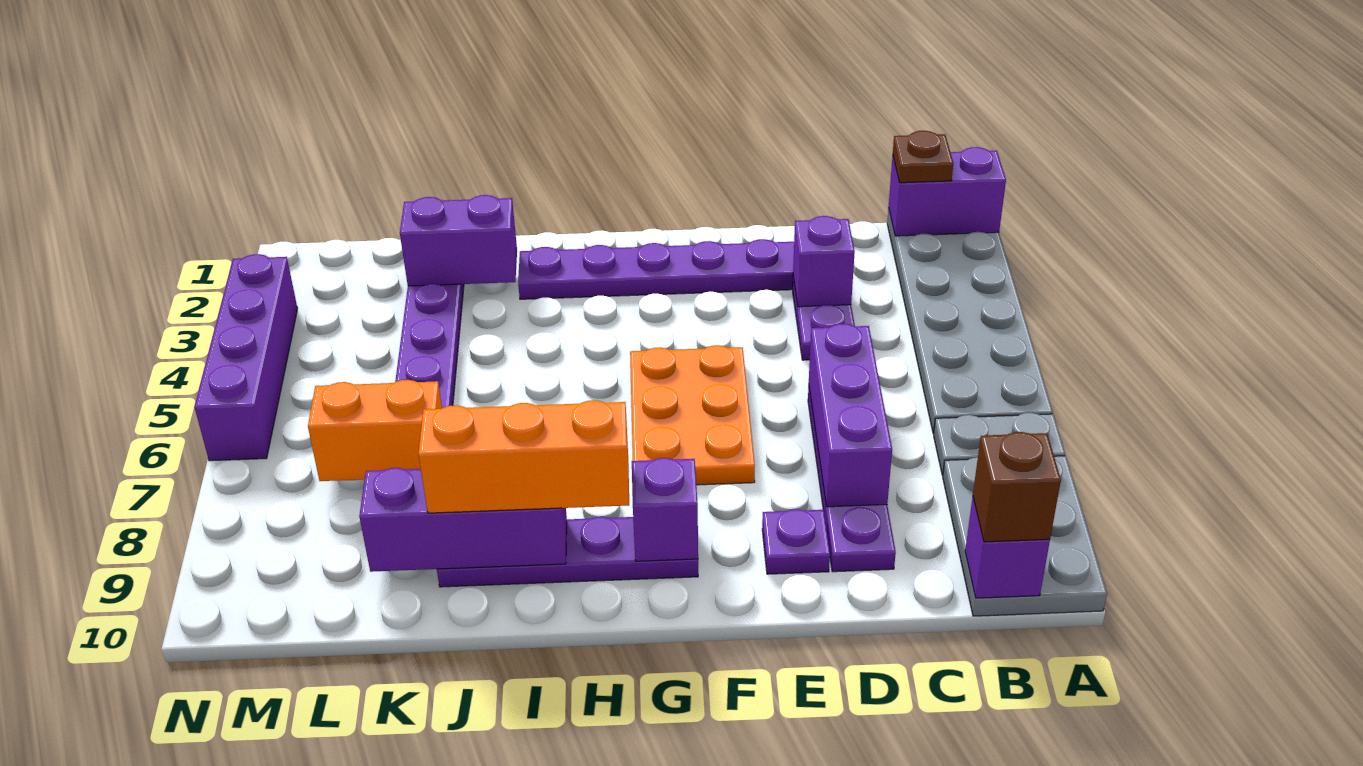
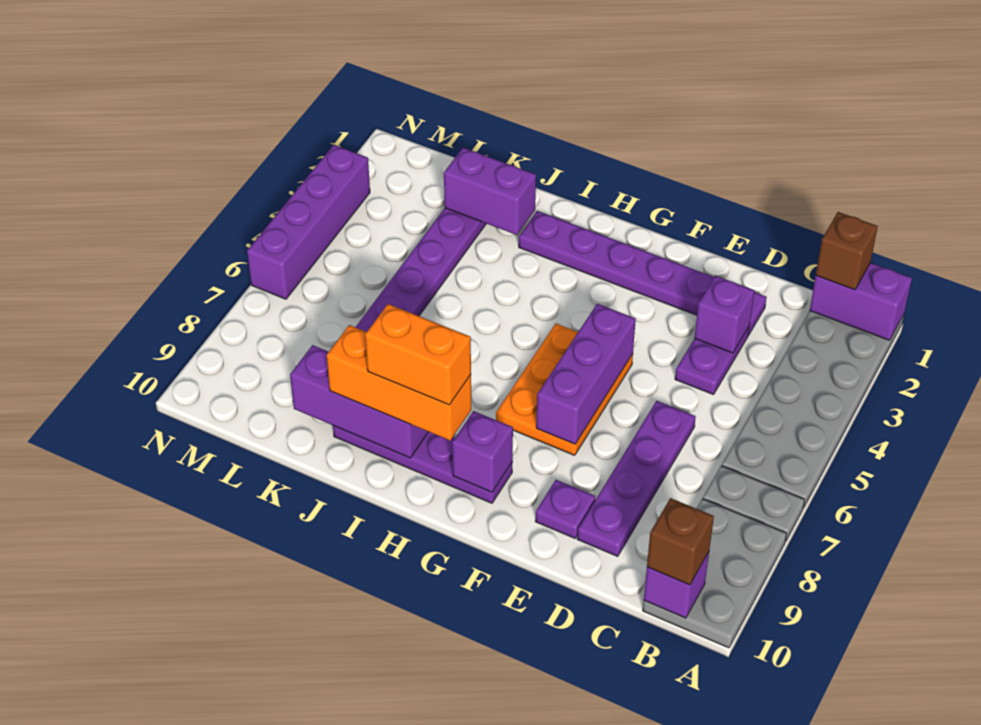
brown 1x1 plate [893,131,953,183] -> brown 1x1 brick [816,212,878,290]
purple 1x3 brick [809,324,892,507] -> purple 1x3 brick moved to [536,304,636,444]
orange 1x2 brick [308,380,442,481] -> orange 1x2 brick moved to [365,304,471,405]

